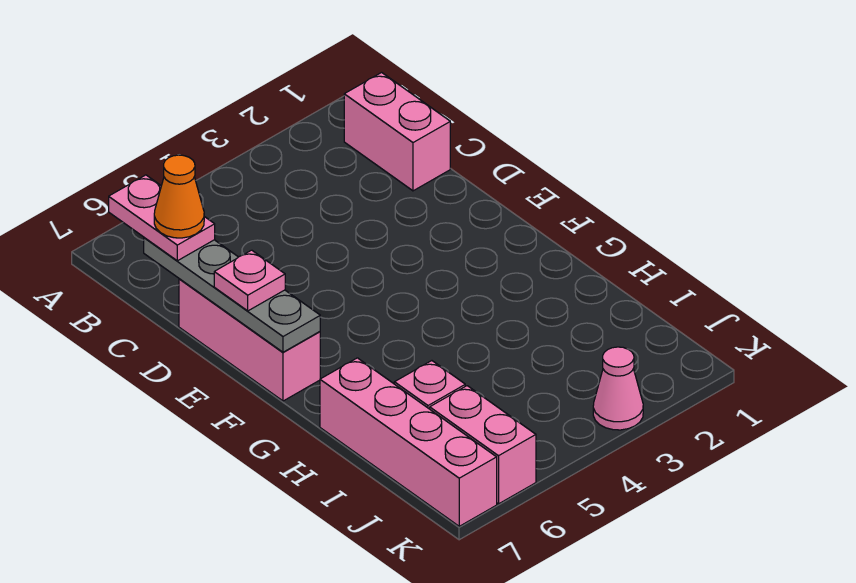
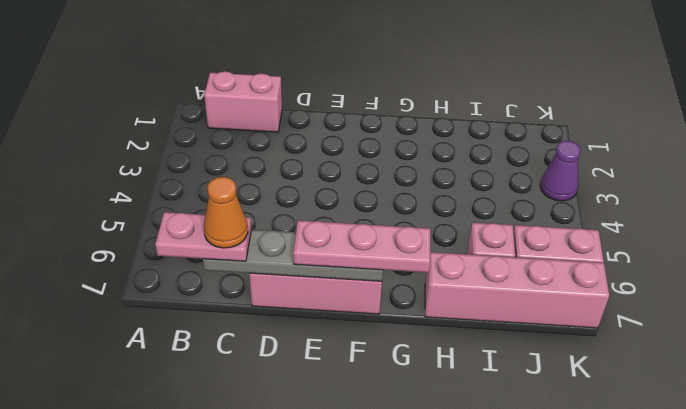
pink 1x1 plate [214,250,285,311] -> pink 1x3 plate [293,220,430,273]
pink 1x1 cone [593,347,643,430] -> purple 1x1 cone [540,141,581,201]

